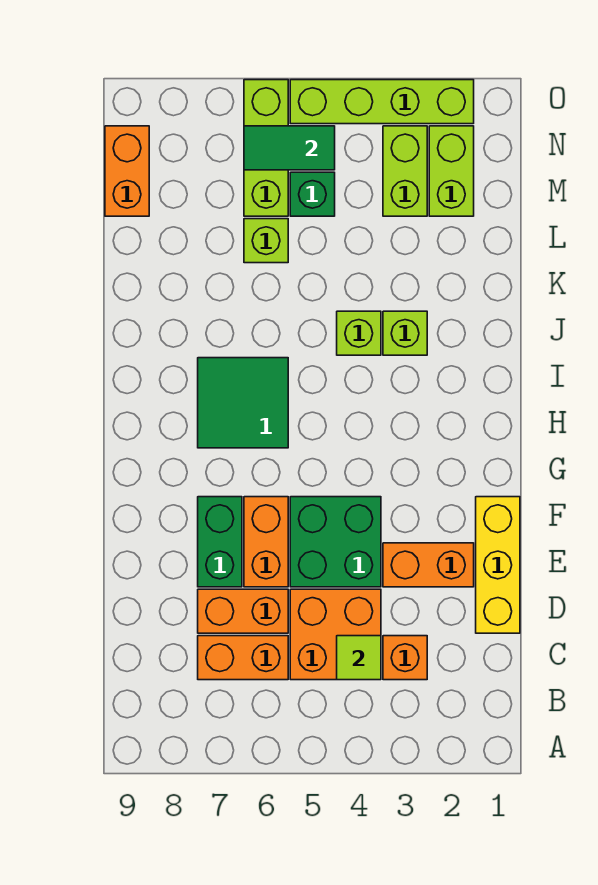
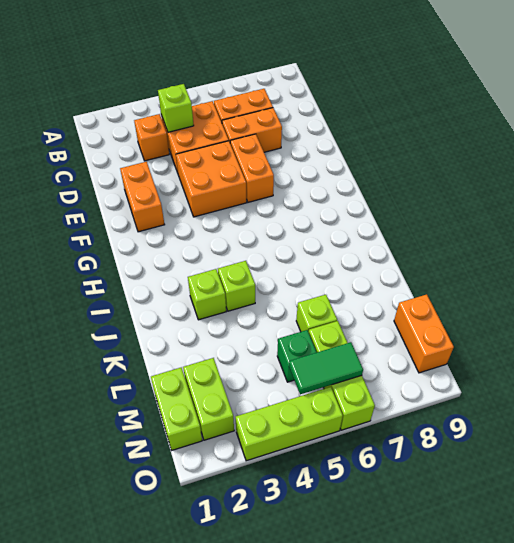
lime 1x1 tile [337,636,381,680] -> lime 1x1 brick [158,84,194,132]
yellow 1x3 brick [476,497,520,633] -> none
orange 1x2 brick [383,543,474,587] -> orange 1x2 brick turned to [120,162,165,232]
green 2x2 brick [290,497,381,587] -> orange 2x2 brick [176,141,247,217]
green 1x2 brick [198,497,242,587] -> none
green 2x2 tile [198,358,288,448] -> none
lime 1x2 brick [383,126,427,216] -> lime 1x2 brick moved to [151,368,202,450]
lime 1x4 brick [290,80,474,124] -> lime 1x3 brick [235,387,343,461]

